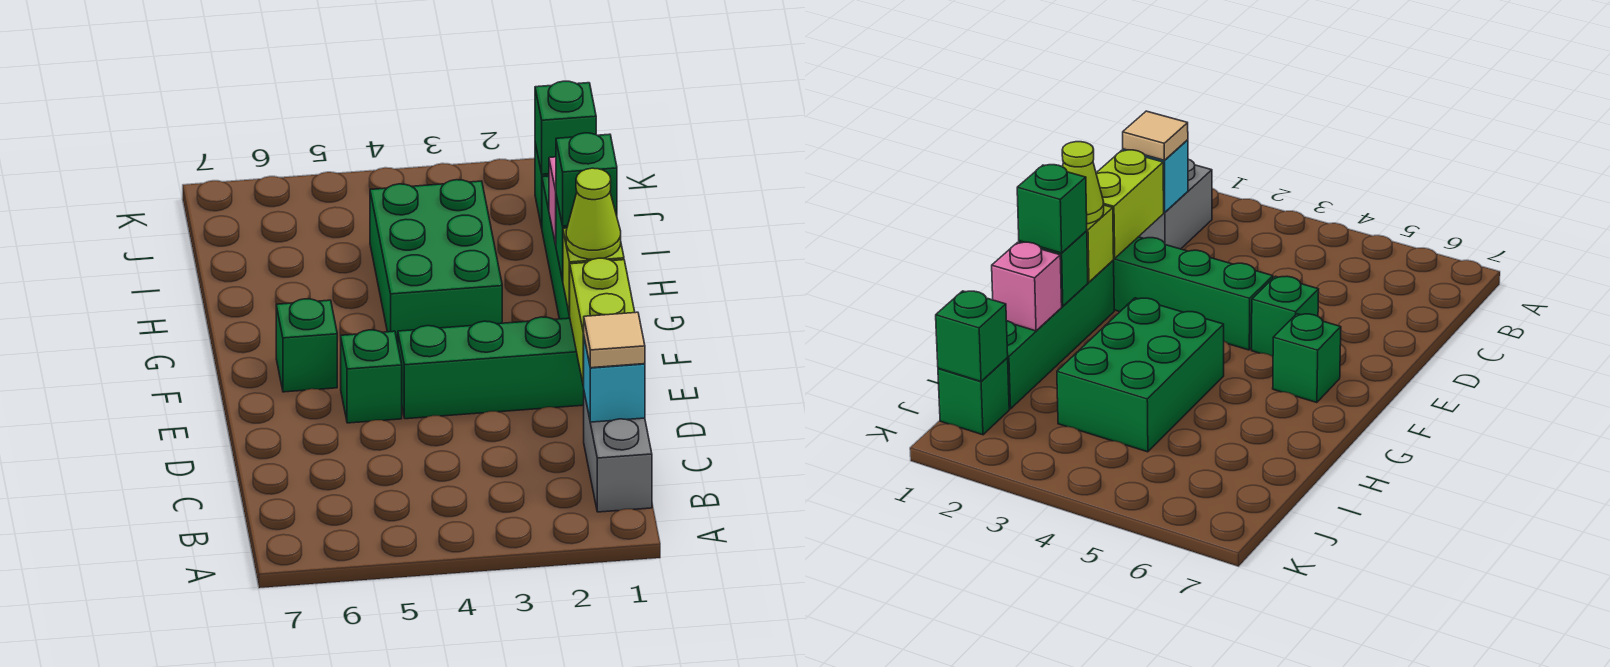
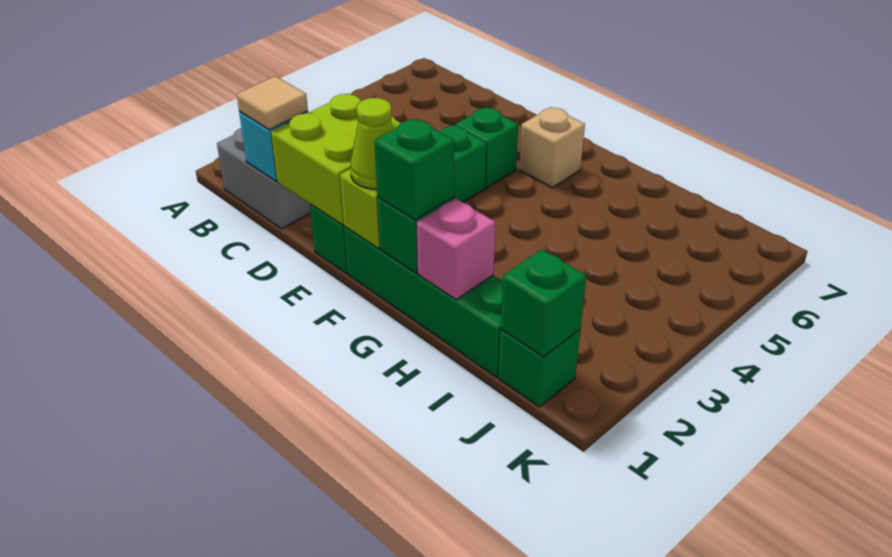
lime 1x2 brick [569,258,635,386] -> lime 2x2 brick [271,94,401,225]
green 1x1 brick [276,299,337,392] -> tan 1x1 brick [519,107,585,188]
green 2x3 brick [370,180,502,344] -> none

